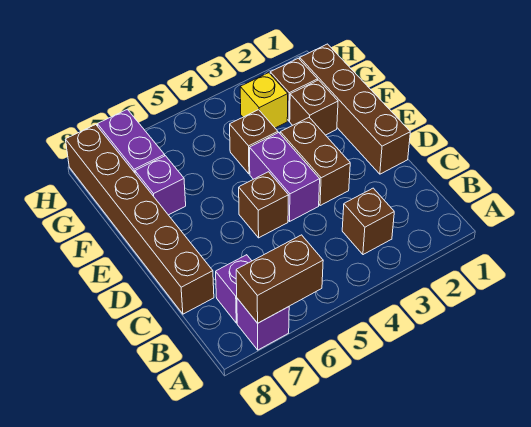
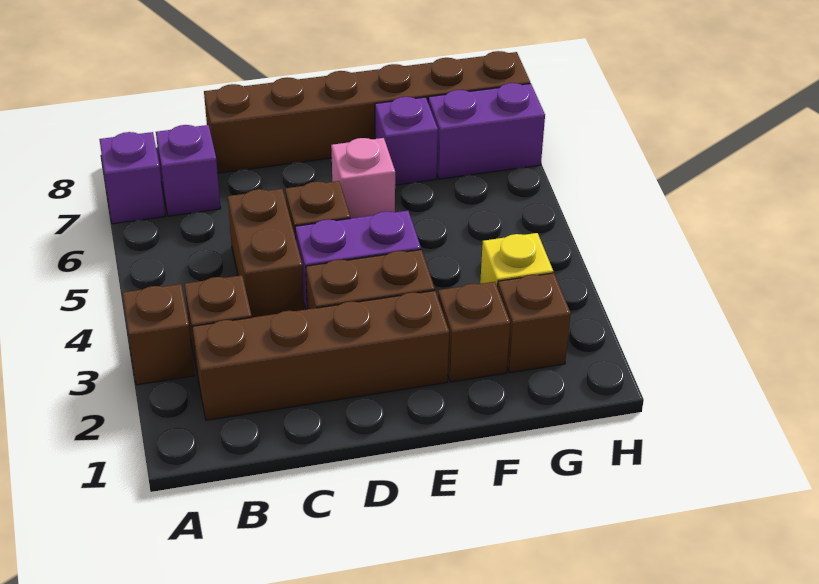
brown 1x2 brick [236,235,323,323] -> brown 1x2 brick moved to [228,189,304,317]
brown 1x4 brick [300,44,410,174] -> brown 1x4 brick moved to [192,291,449,420]
none -> pink 1x1 brick [331,138,395,219]
brown 1x1 brick [230,110,278,174] -> brown 1x1 brick moved to [123,284,194,385]

